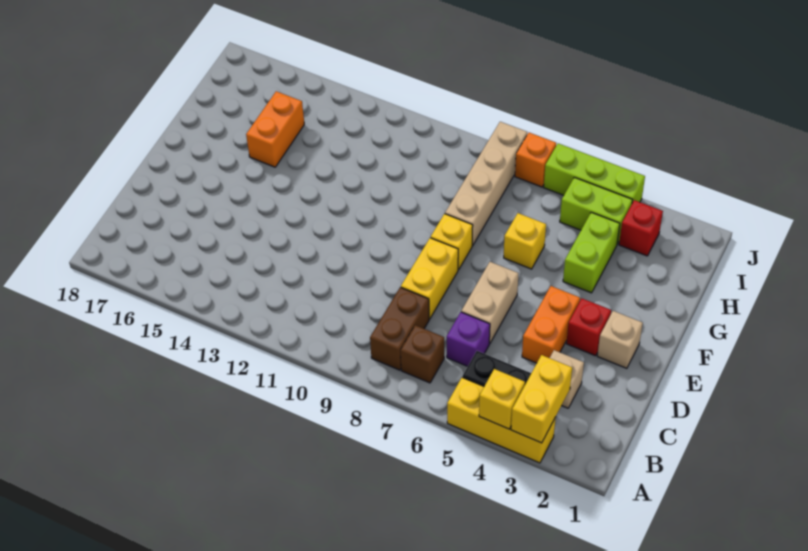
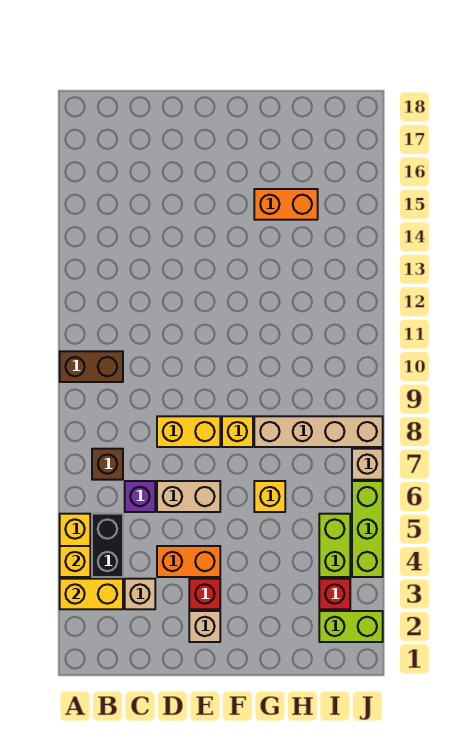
brown 1x2 brick [370,287,429,370] -> brown 1x2 brick moved to [60,351,123,382]
lime 1x2 brick [563,212,620,293] -> lime 1x2 brick moved to [319,611,383,642]
orange 1x1 brick [515,133,556,187] -> tan 1x1 brick [352,449,383,480]

